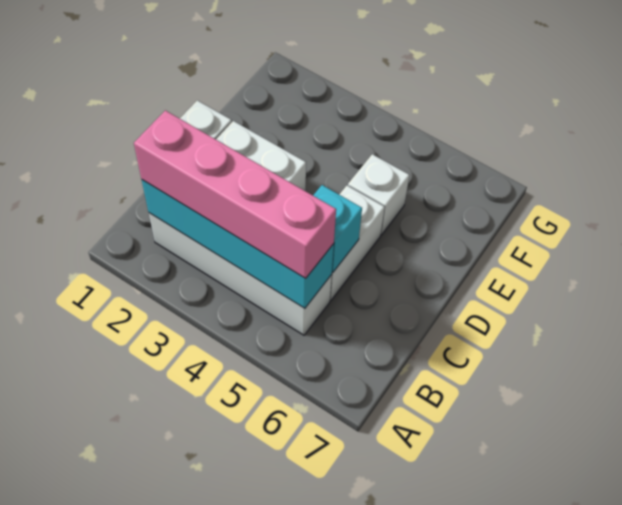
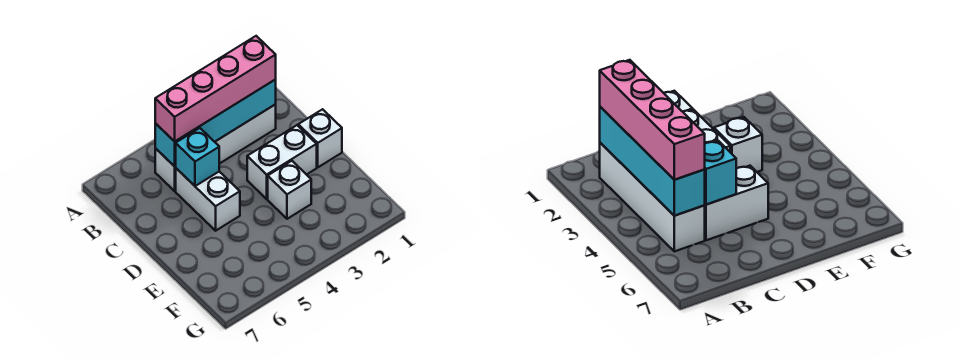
white 1x1 brick [348,154,409,235] -> white 1x1 brick moved to [268,161,311,219]

